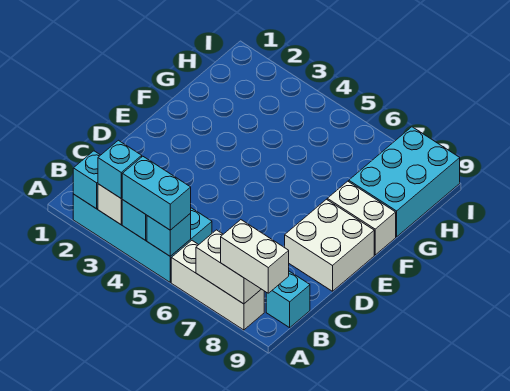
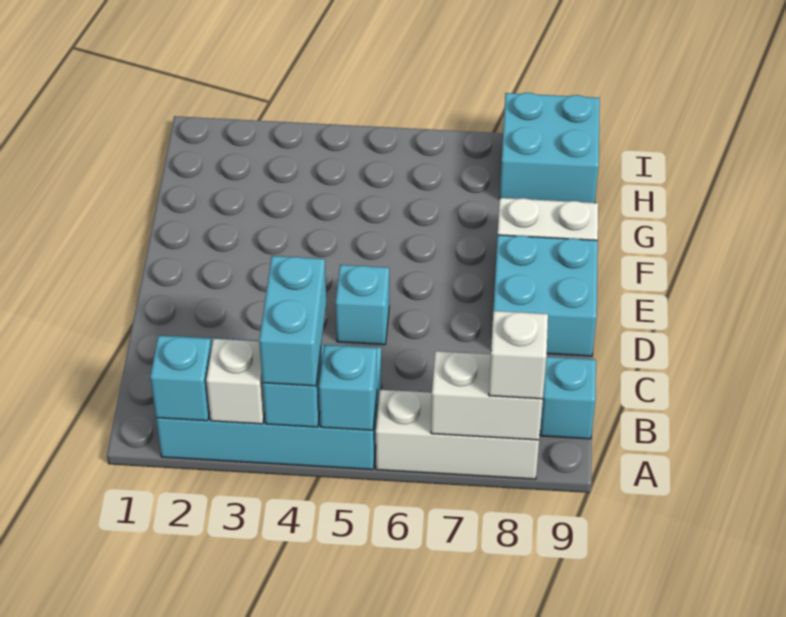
cyan 1x1 brick [98,140,142,198] -> cyan 1x1 brick moved to [336,265,389,345]
cyan 1x2 brick [122,156,191,230] -> cyan 1x2 brick turned to [259,256,326,386]
white 1x2 brick [221,220,289,293] -> white 1x1 brick [489,311,548,399]
white 2x2 brick [285,199,374,291] -> cyan 2x2 brick [493,235,598,356]
cyan 2x3 brick [349,127,460,237] -> cyan 2x2 brick [500,93,600,203]

